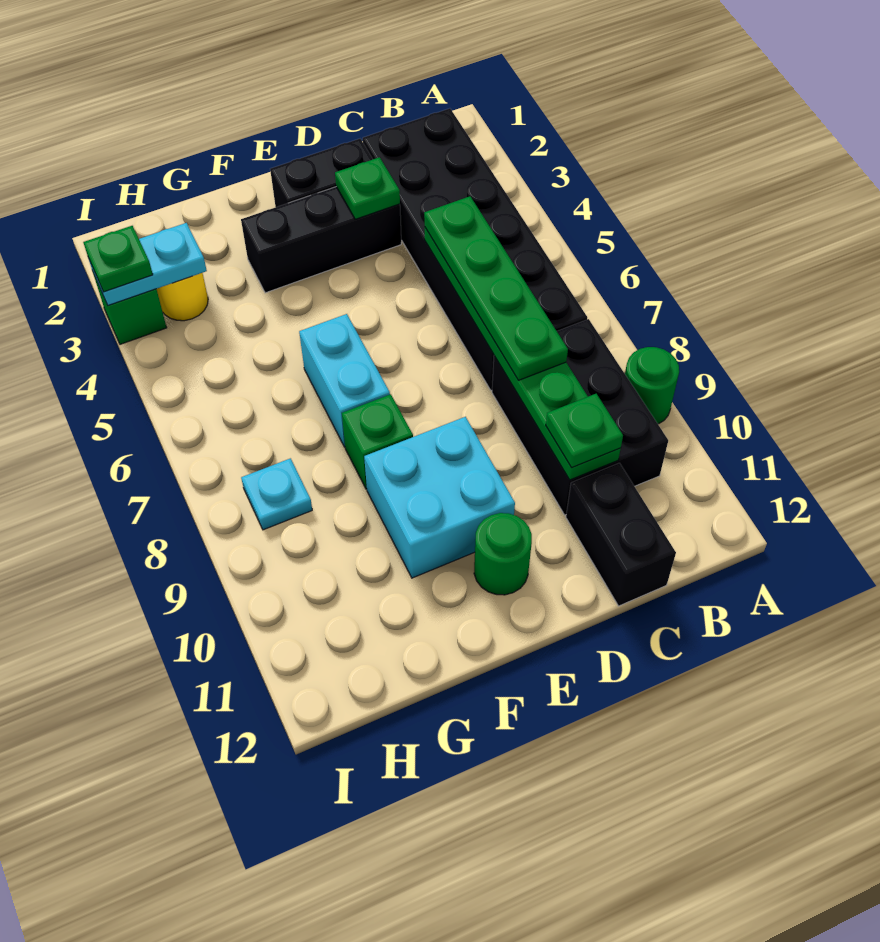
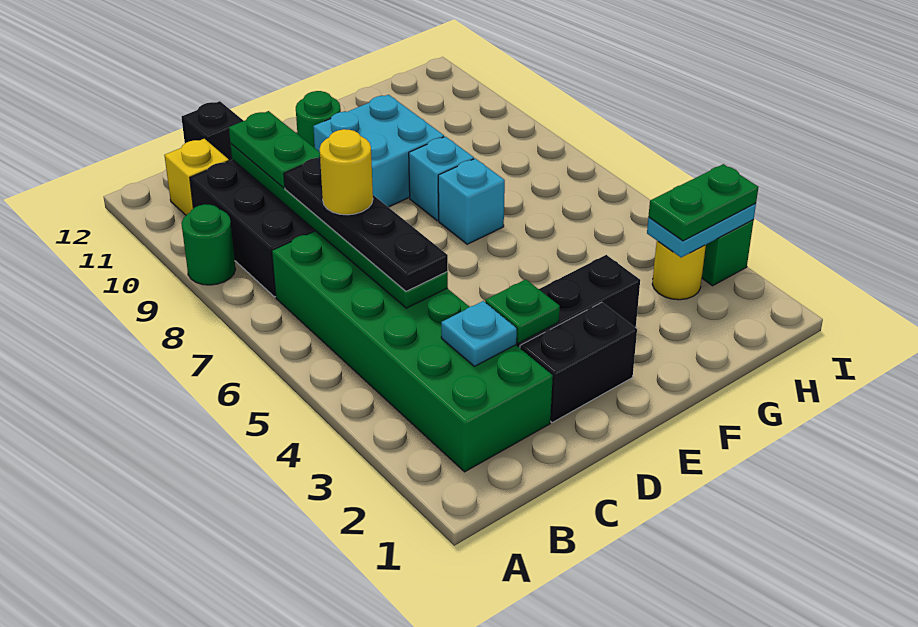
black 2x6 brick [363,108,587,390] -> green 2x6 brick [272,231,553,472]
none -> yellow 1x1 brick [164,139,229,215]
green 1x4 plate [424,196,568,380] -> black 1x4 plate [284,158,448,291]
none -> yellow 1x1 round brick [320,129,373,215]
green 1x1 plate [546,394,623,468] -> green 1x2 plate [229,111,320,188]
black 1x2 brick [566,463,676,606] -> black 1x1 brick [181,101,243,161]
cyan 1x2 brick [299,314,390,447] -> cyan 1x1 brick [438,158,505,244]
green 1x1 brick [342,394,413,489] -> cyan 1x1 brick [409,136,474,221]
cyan 1x1 plate [241,458,312,530] -> cyan 1x1 plate moved to [441,301,517,366]
green 1x1 plate [83,226,153,292] -> green 1x2 plate [648,164,758,241]

